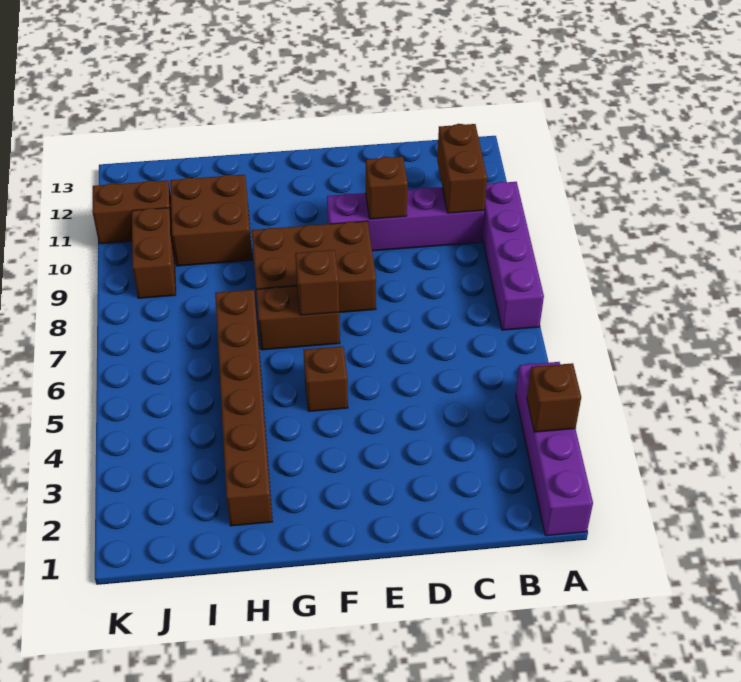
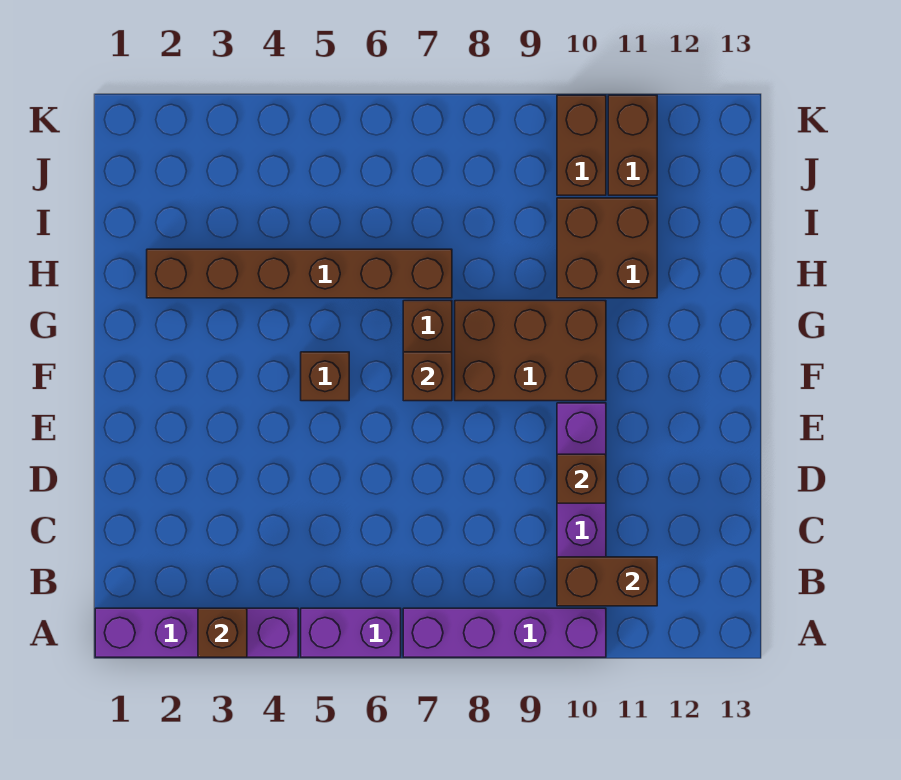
none -> purple 1x2 brick [301,608,401,657]
brown 2x3 brick [252,221,376,313] -> brown 2x3 brick turned to [455,301,606,401]
brown 1x2 brick [132,208,176,298] -> brown 1x2 brick turned to [557,95,606,195]

